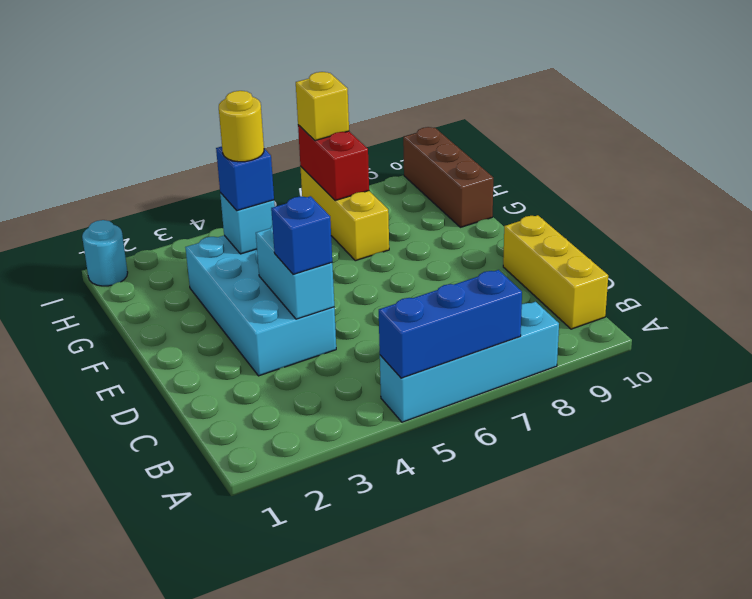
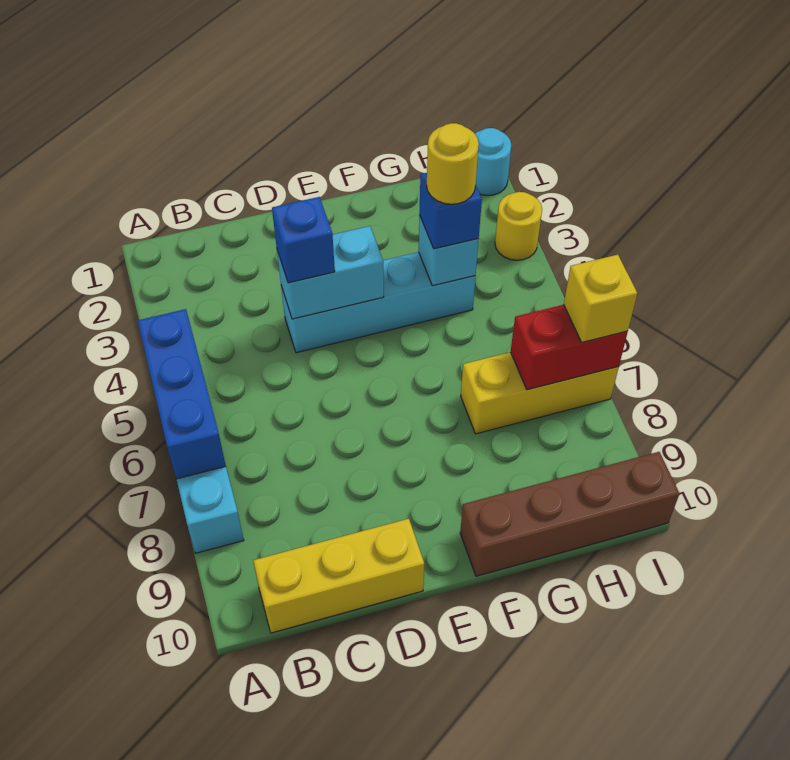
cyan 2x4 brick [185,235,336,376] -> cyan 1x4 brick [281,252,476,353]
brown 1x3 brick [403,127,493,227] -> brown 1x4 brick [460,452,679,576]
none -> yellow 1x1 round brick [495,192,542,260]

